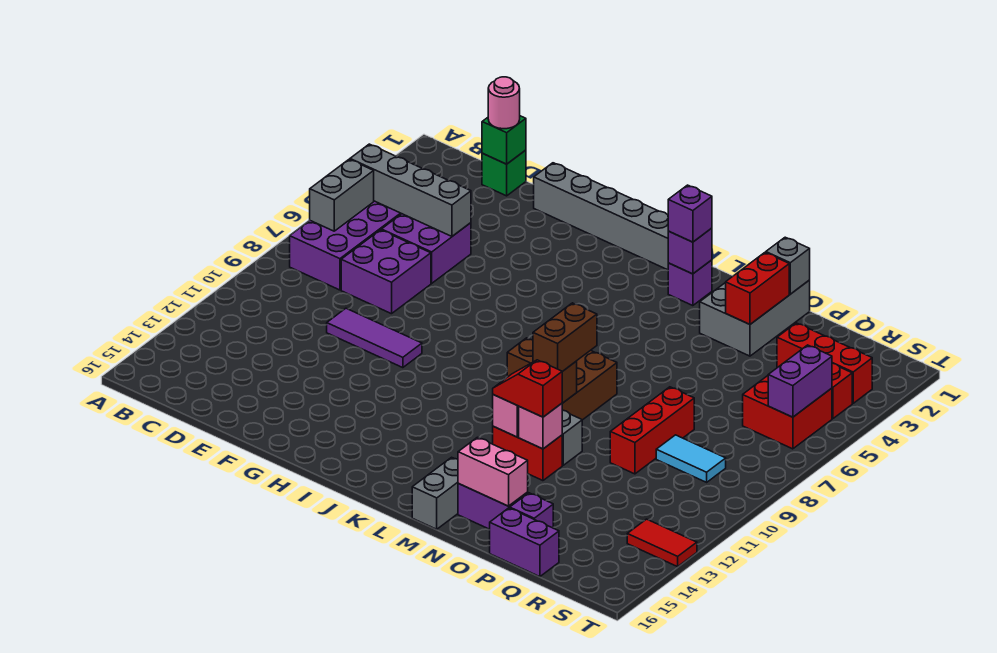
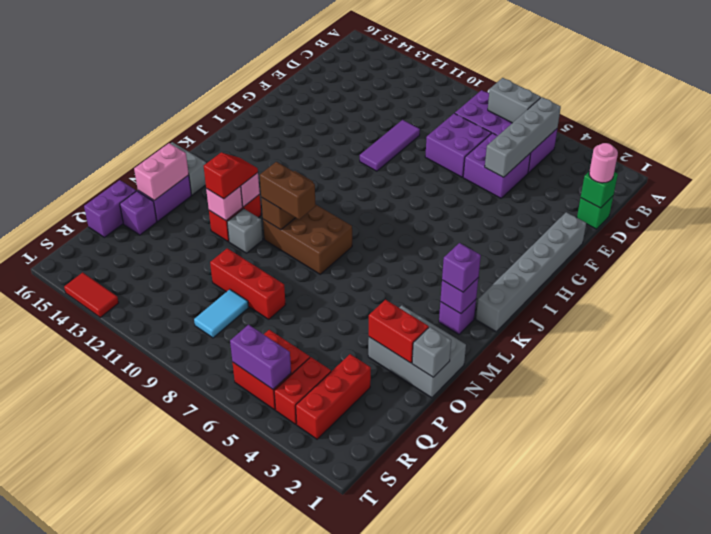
red 1x2 tile [627,519,697,567] -> red 1x2 tile turned to [64,273,119,317]

